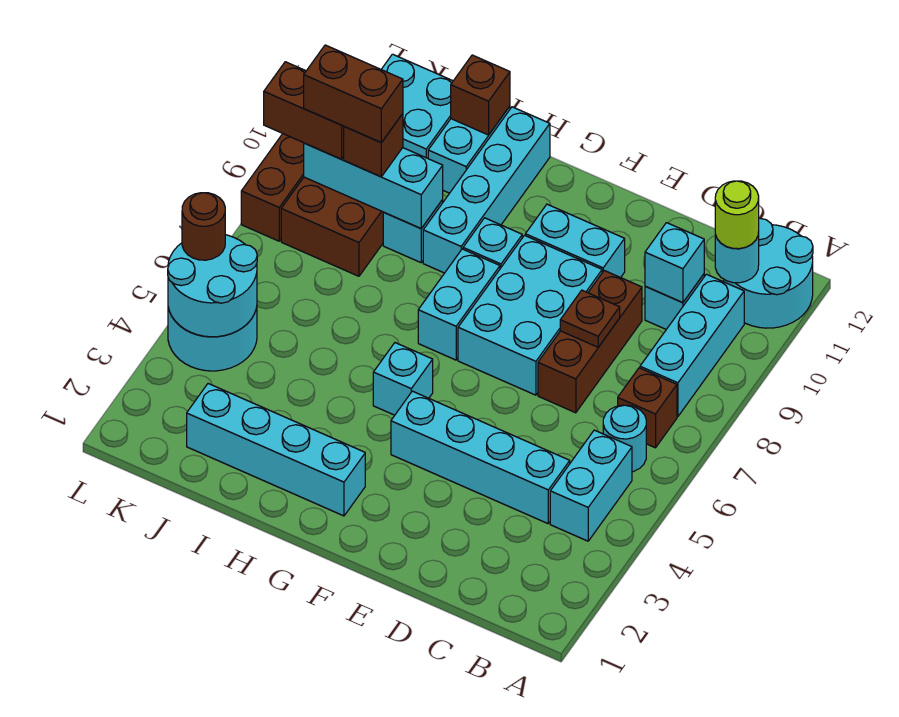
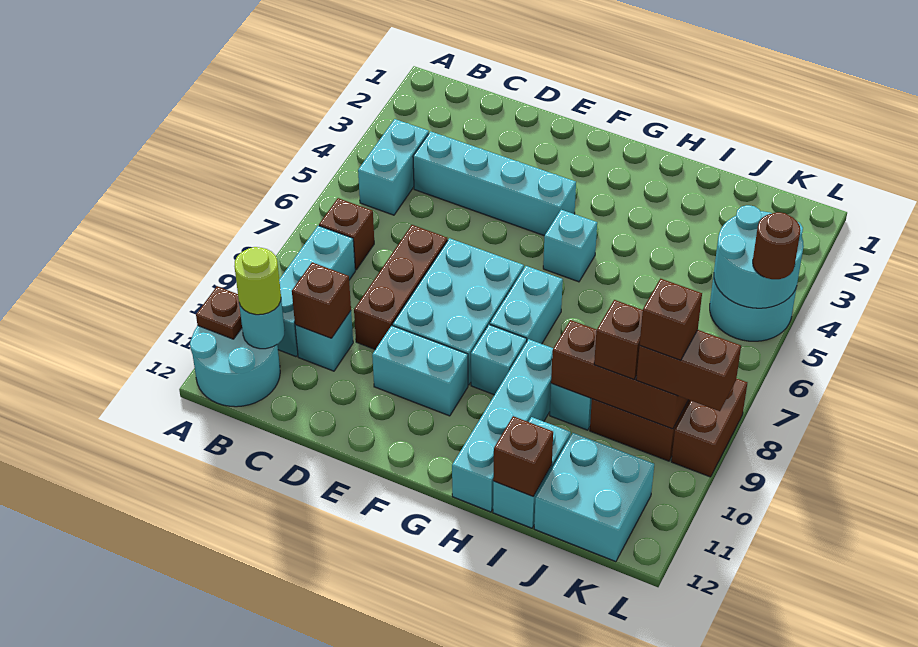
cyan 1x1 round brick [603,405,646,472] -> none
cyan 1x1 brick [645,223,704,302] -> brown 1x1 brick [292,262,351,338]
brown 1x1 plate [560,290,620,347] -> brown 1x1 plate moved to [196,286,242,339]
cyan 1x4 brick [187,384,365,516] -> none
cyan 1x3 brick [304,143,443,228] -> brown 1x3 brick [551,320,688,429]
brown 1x2 brick [304,45,403,143] -> brown 1x1 brick [640,279,702,360]

